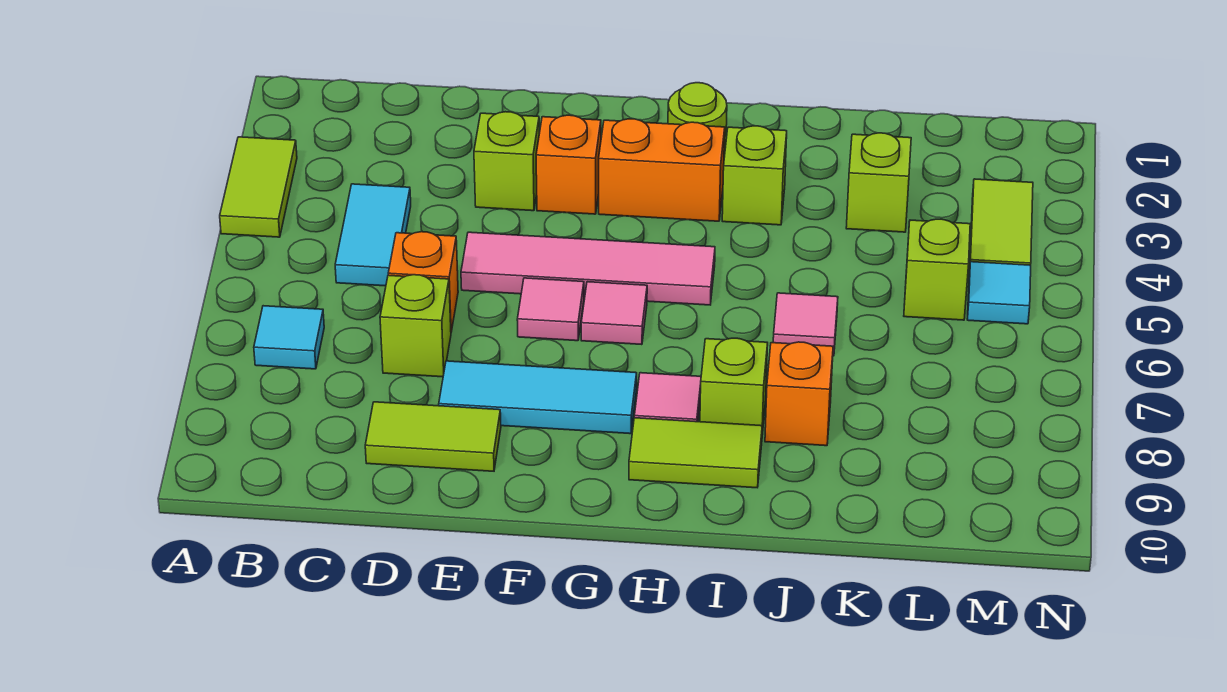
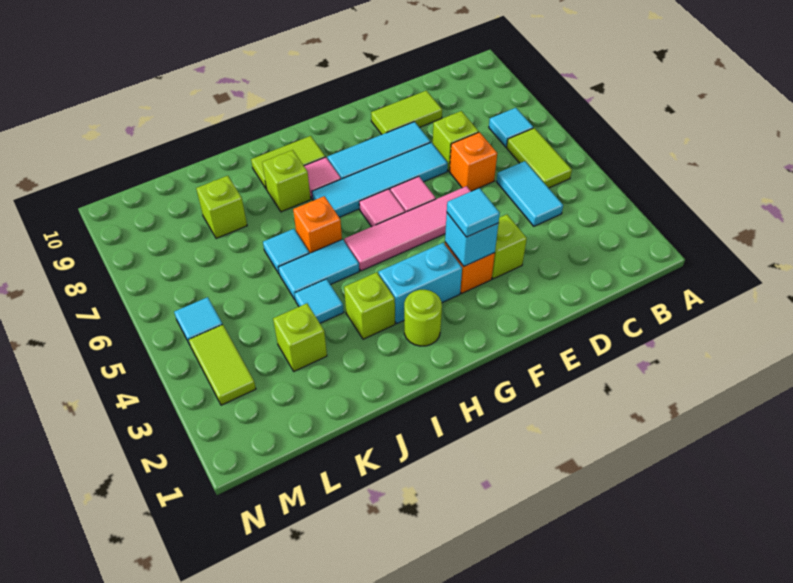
lime 1x2 tile [220,137,297,237] -> lime 1x2 tile moved to [507,128,572,188]
none -> cyan 1x4 tile [312,142,448,217]
none -> cyan 1x1 brick [445,213,498,266]
none -> cyan 1x1 tile [447,188,500,237]
orange 1x2 brick [599,119,725,221] -> cyan 1x2 brick [378,243,462,323]
none -> cyan 1x2 tile [278,239,359,299]
none -> cyan 1x1 tile [295,279,344,323]
pink 1x1 tile [773,293,838,356] -> cyan 1x1 tile [263,229,309,274]
orange 1x1 brick [765,342,833,446] -> orange 1x1 brick moved to [293,196,342,253]
lime 1x1 brick [904,219,970,320] -> lime 1x1 brick moved to [196,176,247,239]

